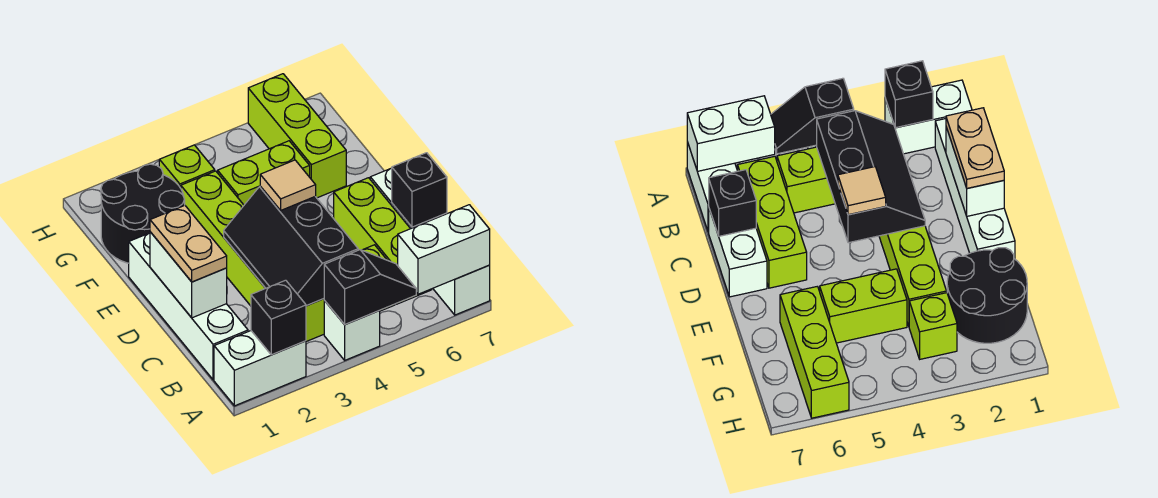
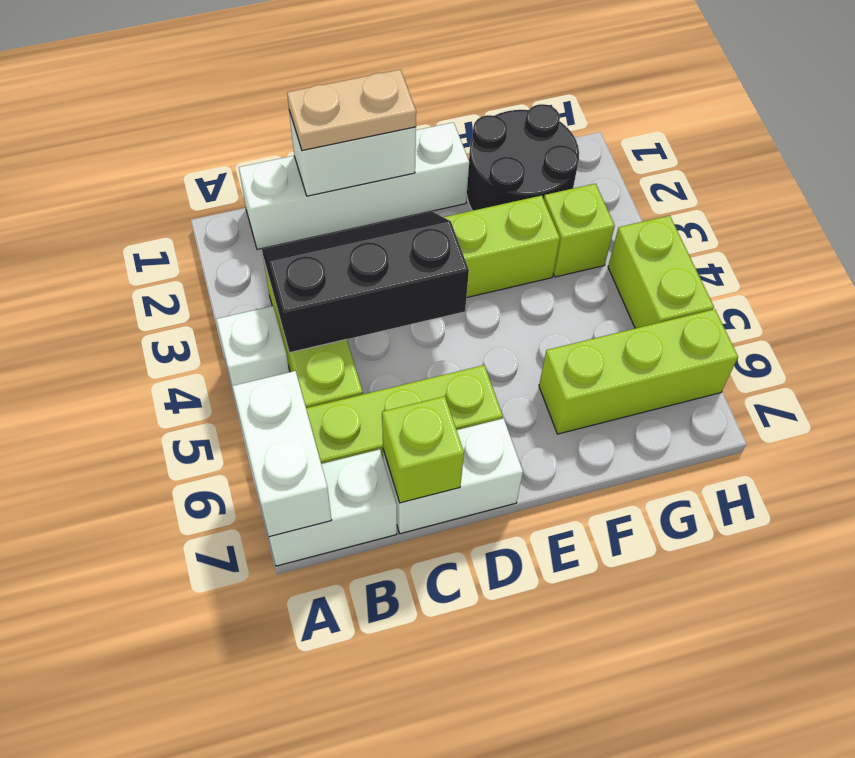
white 1x2 brick [214,331,306,406] -> none
black 1x1 brick [251,280,306,355] -> none
black 1x2 slope [324,250,416,324] -> none
black 1x1 brick [392,153,447,227] -> lime 1x1 brick [382,396,464,503]
tan 1x1 tile [260,160,316,210] -> none
lime 1x2 brick [218,141,310,205] -> lime 1x2 brick moved to [608,216,714,328]

